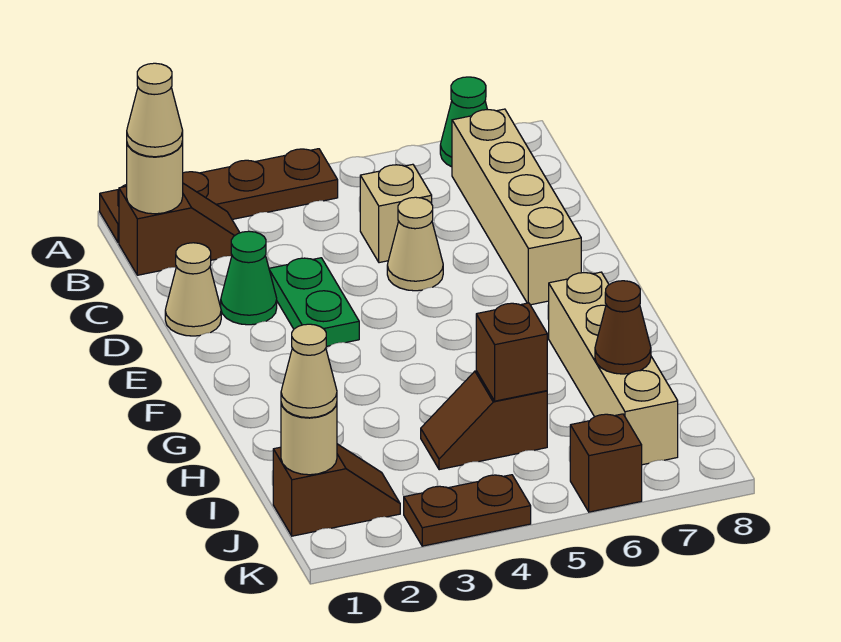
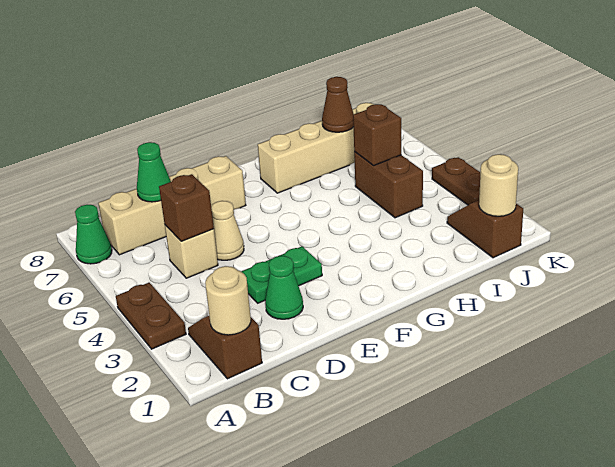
brown 1x4 plate [100,149,338,243] -> brown 1x2 plate [116,283,186,349]
tan 1x1 cone [127,63,183,157] -> none
none -> green 1x1 cone [137,142,171,202]
tan 1x1 cone [165,243,221,336] -> none
brown 1x2 slope [421,371,547,470] -> brown 1x2 brick [354,152,423,218]
tan 1x1 cone [281,324,337,418] -> none
brown 1x1 brick [570,414,642,512] -> brown 1x1 brick moved to [159,174,214,241]

